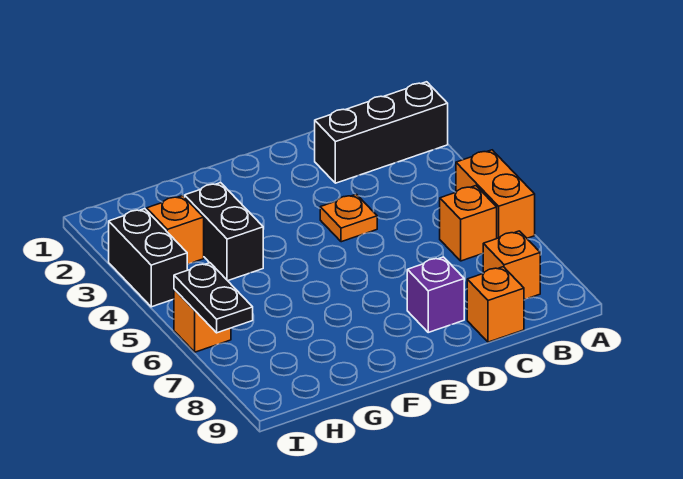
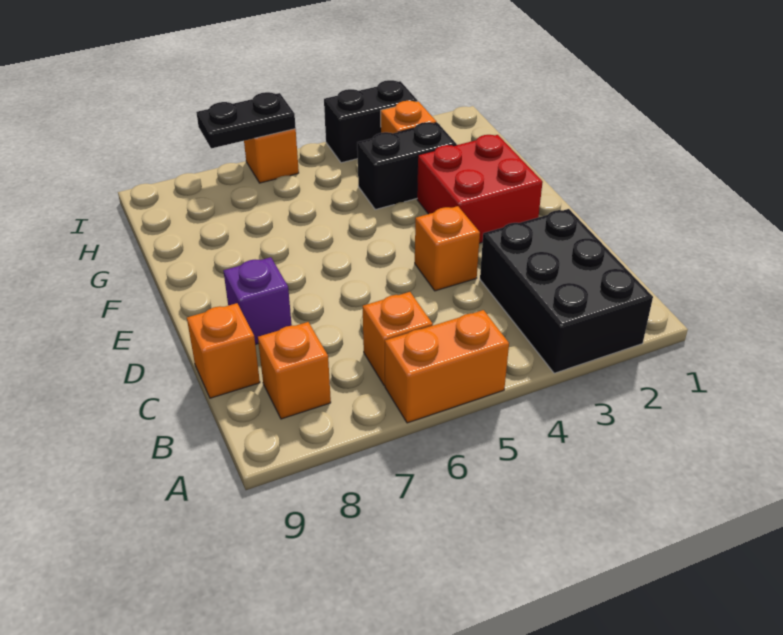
black 1x3 brick [315,82,448,183] -> black 2x3 brick [480,209,653,373]
orange 1x1 plate [320,194,377,242] -> orange 1x1 brick [415,206,480,291]
none -> red 2x2 brick [417,135,543,243]

